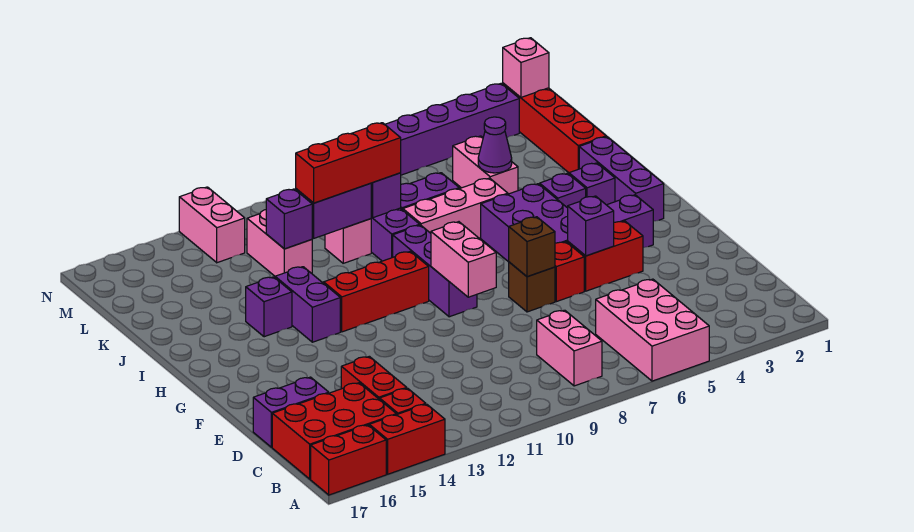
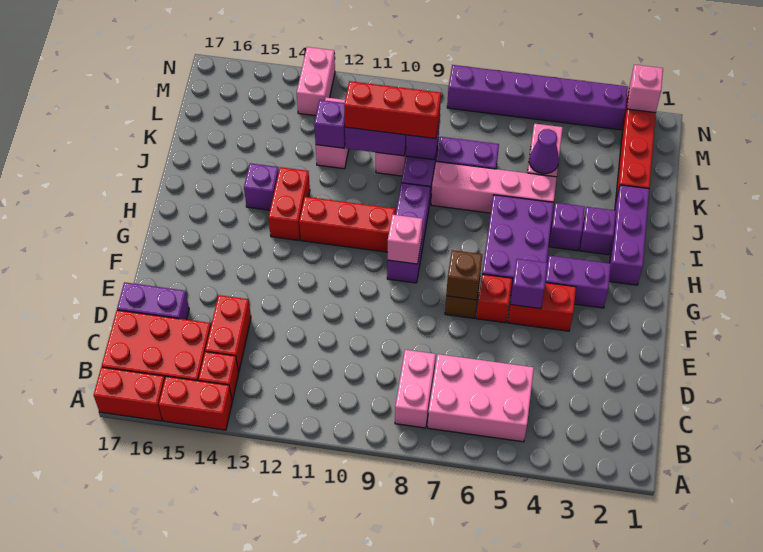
pink 2x3 brick [596,279,709,381] -> pink 2x3 brick turned to [428,354,534,442]
pink 1x2 brick [431,222,496,297] -> pink 1x1 brick [387,215,422,264]
purple 1x2 brick [275,267,340,342] -> red 1x2 brick [269,167,310,240]
pink 1x3 brick [403,178,508,238] -> pink 1x4 brick [431,161,557,213]

